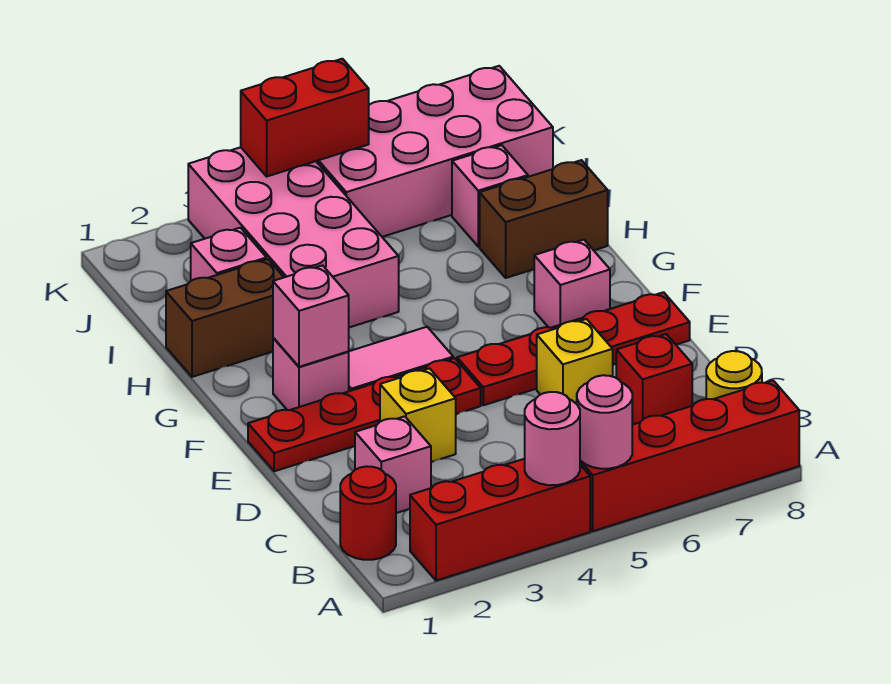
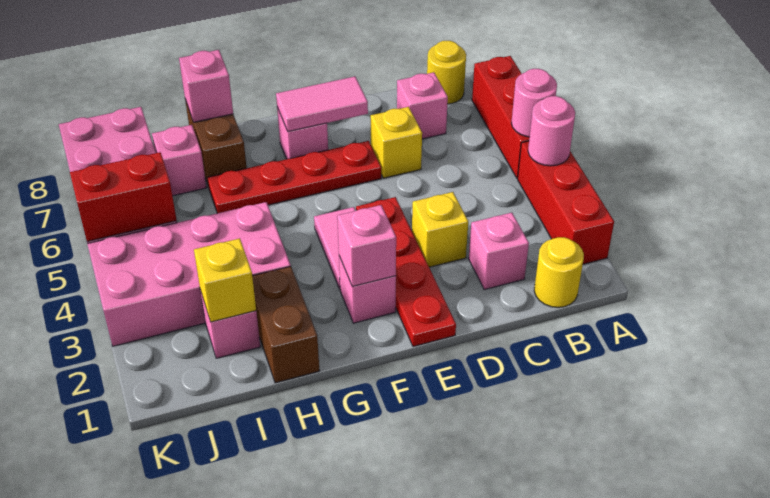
red 1x4 brick [580,381,799,531] -> red 1x3 brick [472,56,530,178]
red 1x1 round brick [340,466,396,560] -> yellow 1x1 round brick [534,237,584,308]
red 1x1 brick [616,334,692,424] -> pink 1x1 brick [397,72,448,139]
red 1x4 plate [457,292,690,405] -> red 1x4 plate turned to [207,141,381,213]
none -> pink 1x2 tile [276,77,368,131]
none -> pink 1x1 brick [179,50,233,122]
none -> yellow 1x1 brick [194,238,256,322]
red 1x2 brick [241,59,369,176] -> red 1x2 brick turned to [70,152,177,241]

